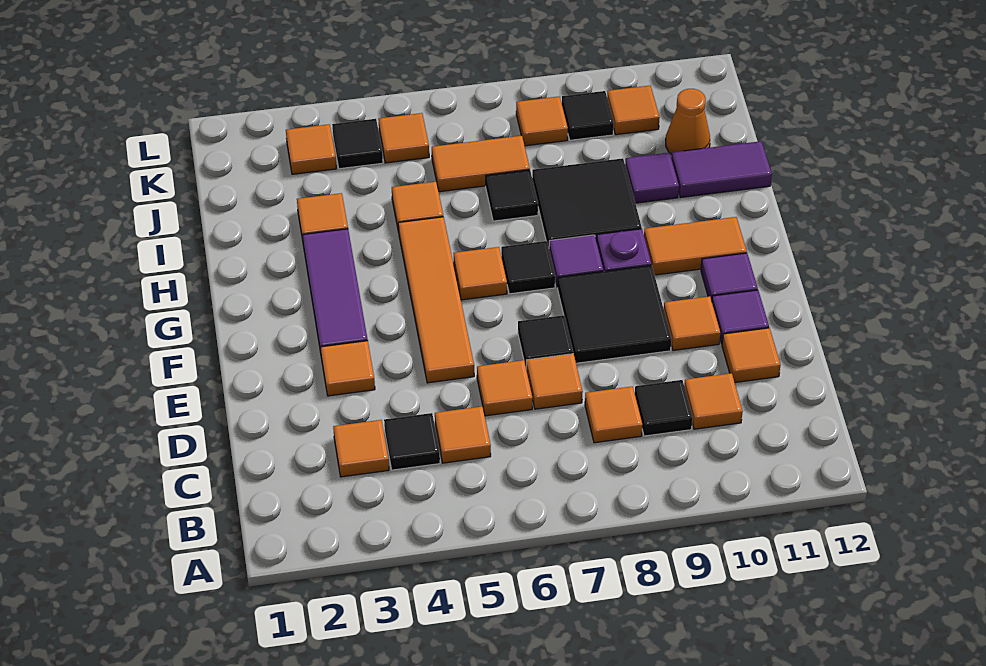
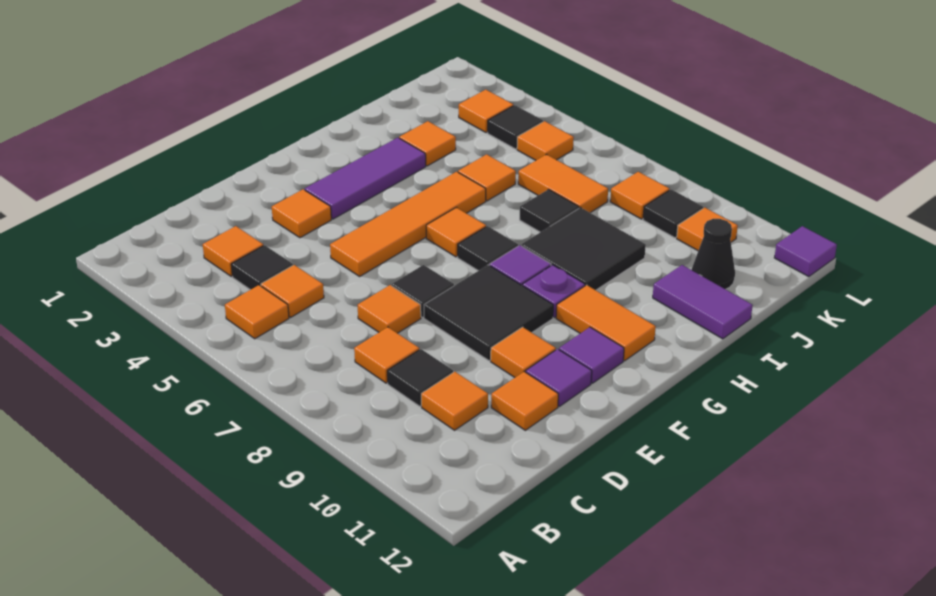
orange 1x1 tile [477,360,533,416] -> orange 1x1 tile moved to [225,285,289,339]
purple 1x1 tile [625,153,679,203] -> purple 1x1 tile moved to [774,226,837,277]
orange 1x1 cone [666,89,710,155] -> black 1x1 cone [692,219,735,289]

